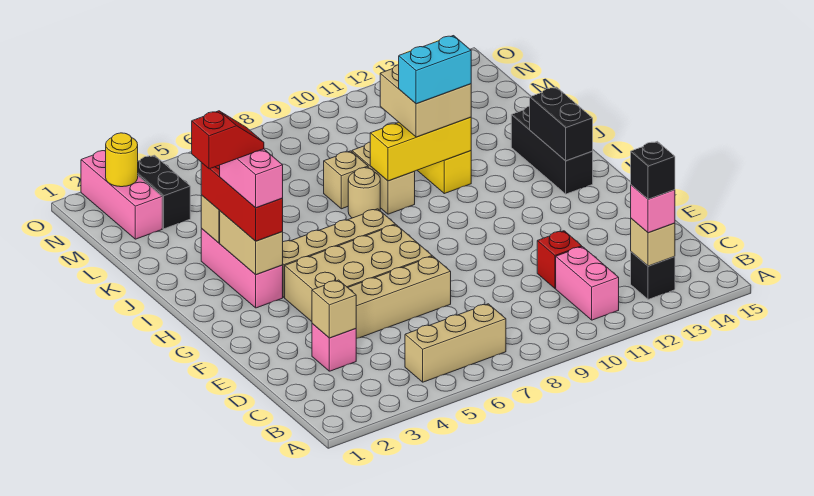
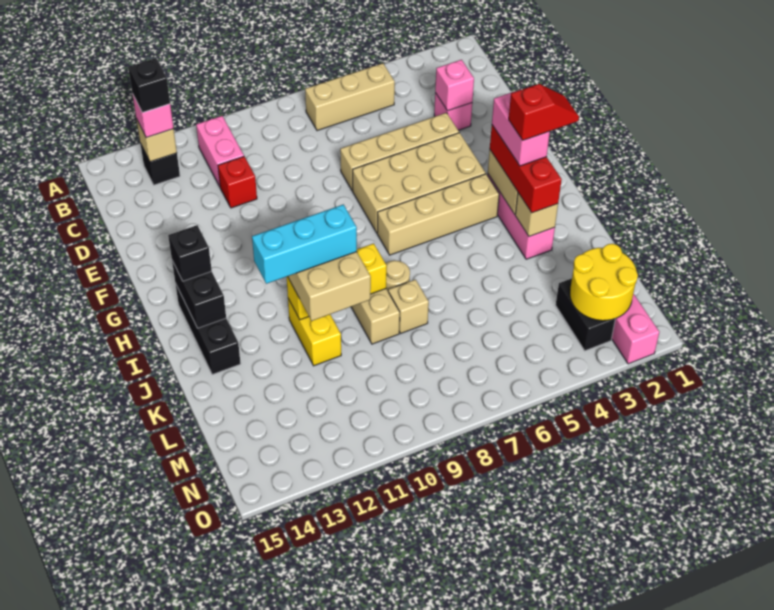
tan 1x1 brick [312,280,356,338] -> pink 1x1 brick [435,60,474,111]
none -> black 1x1 brick [168,225,212,281]
red 1x2 slope [192,111,264,169] -> red 1x2 slope turned to [509,84,579,140]
cyan 1x2 brick [399,36,471,104] -> cyan 1x3 brick [252,204,357,284]
yellow 1x1 round brick [106,133,138,187] -> yellow 2x2 round brick [570,244,638,321]

